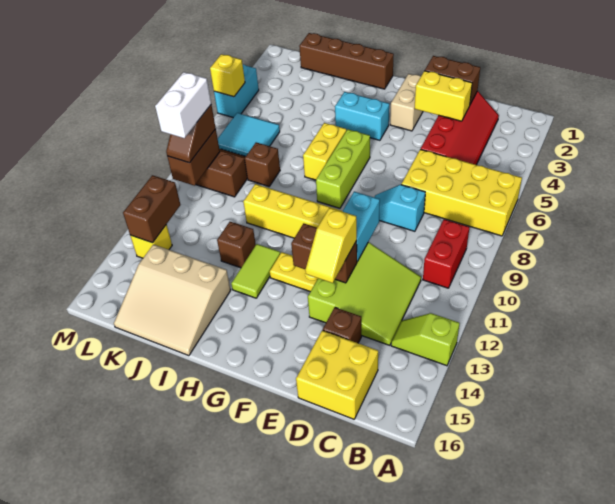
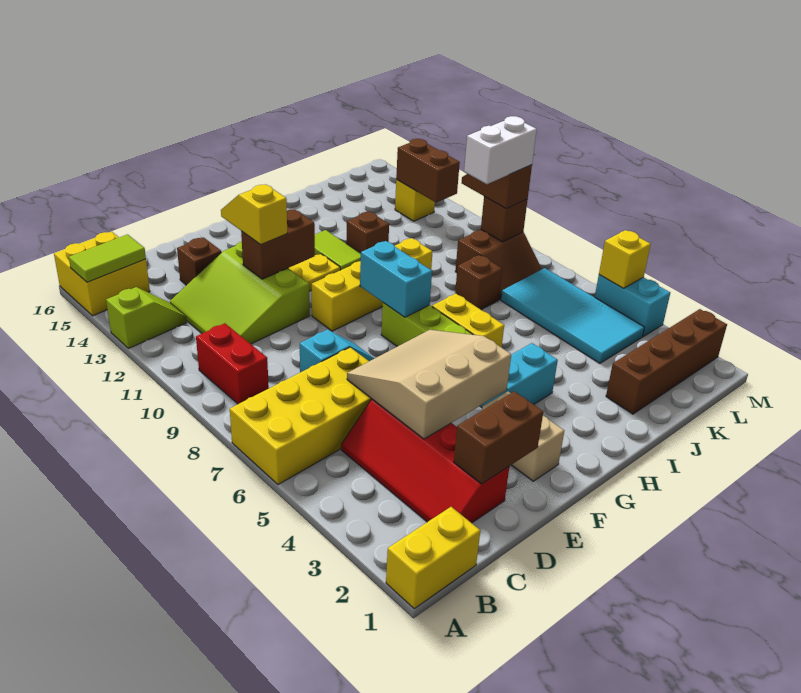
none -> lime 1x2 tile [69,234,146,282]
yellow 2x2 brick [296,330,378,419] -> yellow 2x2 brick moved to [54,232,150,316]
yellow 1x2 brick [414,71,472,121] -> yellow 1x2 brick moved to [386,507,480,609]
cyan 1x2 brick [342,192,380,261] -> cyan 1x2 brick moved to [360,241,432,317]
brown 1x4 brick [299,33,394,89] -> brown 1x4 brick moved to [606,309,727,414]
tan 3x3 slope [114,244,231,356] -> tan 3x3 slope moved to [347,330,511,439]
cyan 2x2 tile [218,113,280,156] -> cyan 2x4 tile [501,268,645,363]
brown 1x2 brick [167,129,220,186] -> brown 1x1 brick [481,197,528,242]
white 1x2 brick [155,72,211,138] -> white 1x2 brick turned to [464,116,537,184]

